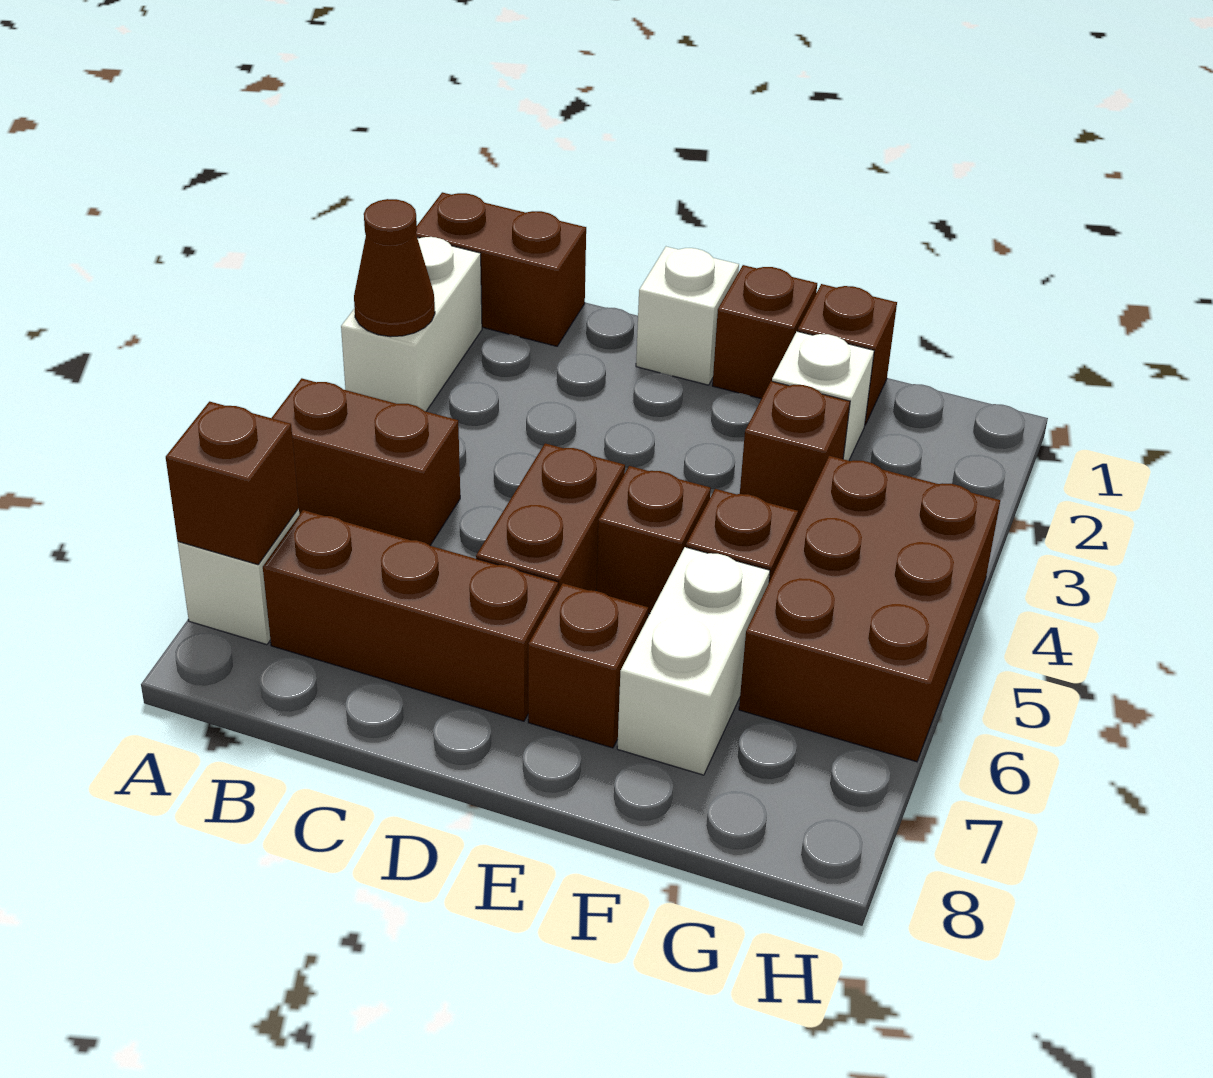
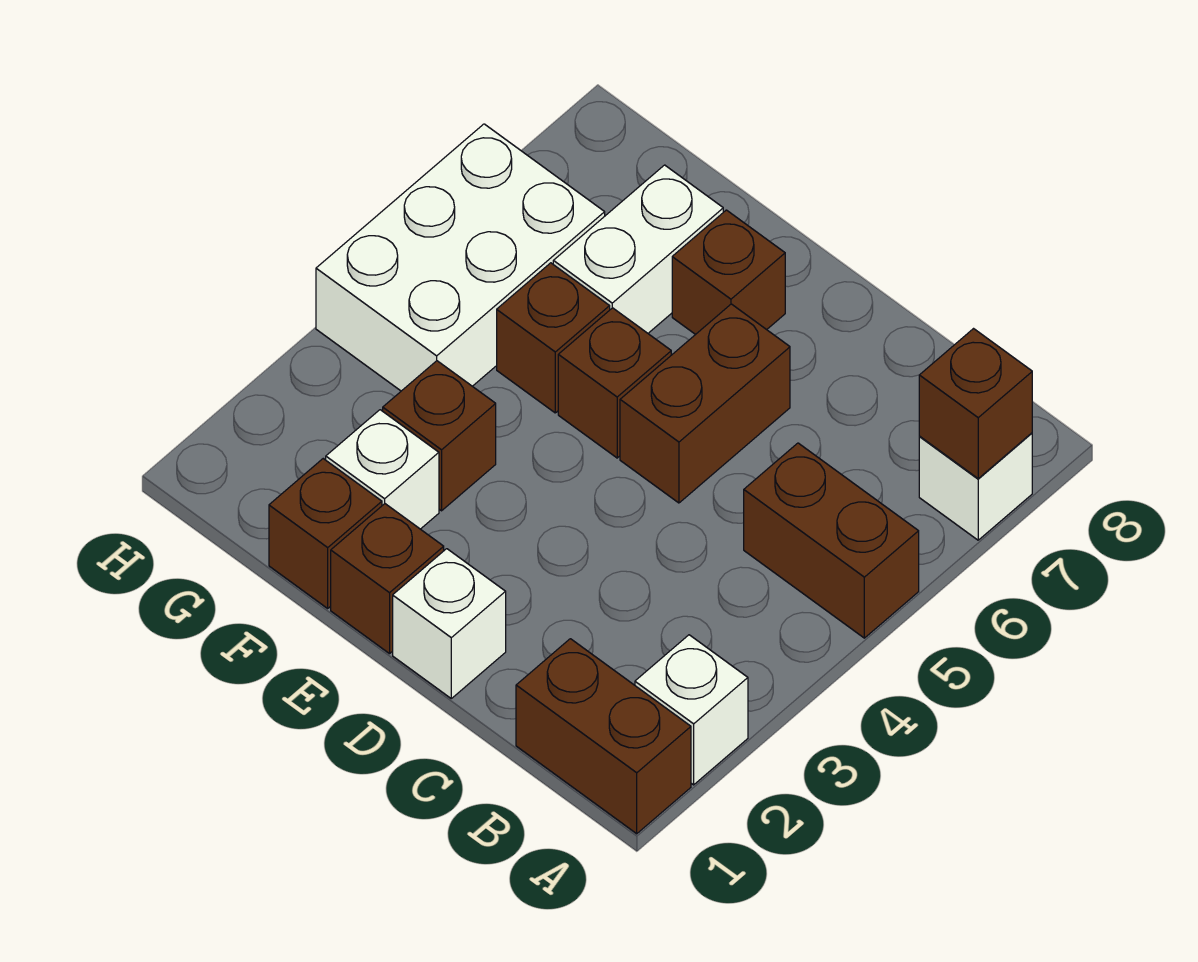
white 1x2 brick [341,237,482,411] -> white 1x1 brick [635,635,748,785]
brown 1x1 cone [354,199,435,337] -> none
brown 1x3 brick [263,510,558,721] -> none
brown 2x3 brick [739,456,1000,762] -> white 2x3 brick [316,124,605,391]

